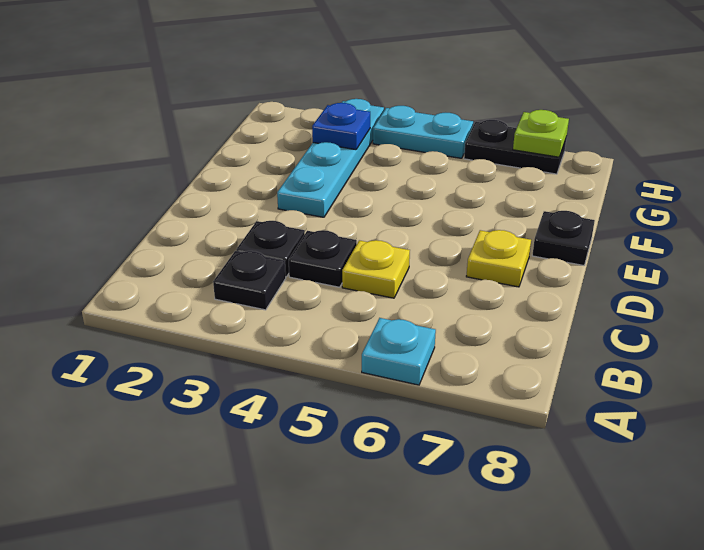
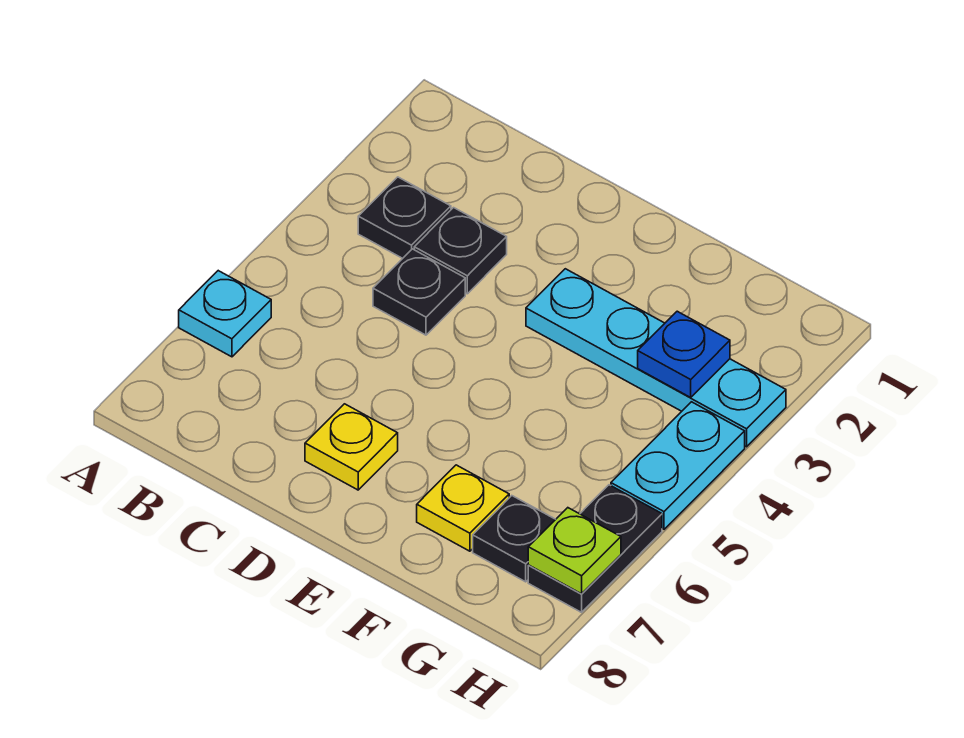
yellow 1x1 plate [342,240,410,298] -> yellow 1x1 plate moved to [417,465,509,551]
black 1x1 plate [532,211,595,265] -> black 1x1 plate moved to [473,496,556,582]

